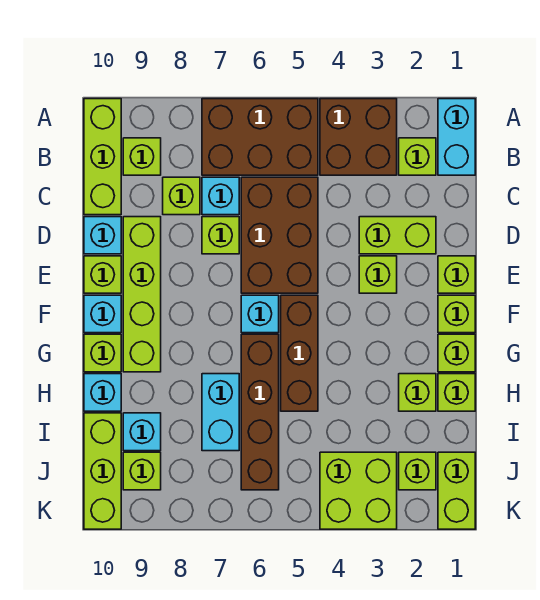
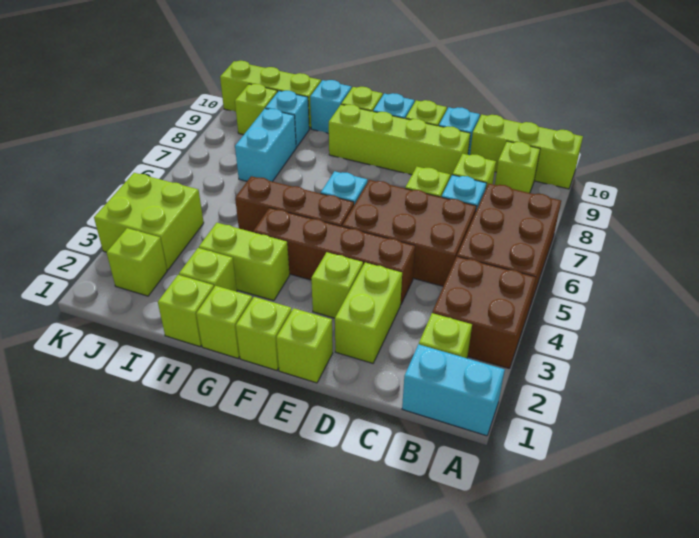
brown 1x4 brick [241,334,279,490] -> brown 1x4 brick moved to [253,208,415,305]
cyan 1x2 brick [202,374,239,451] -> cyan 1x2 brick turned to [235,109,296,182]
lime 1x2 brick [438,452,475,529] -> lime 1x2 brick moved to [199,223,290,301]

